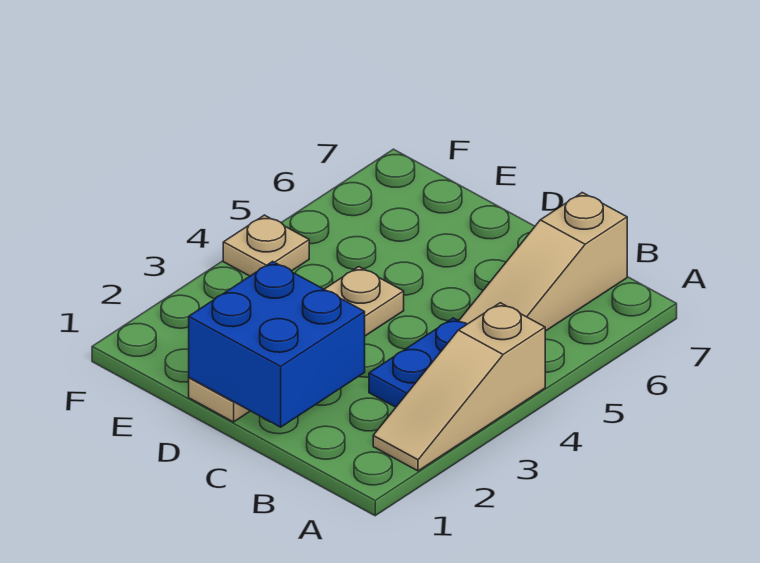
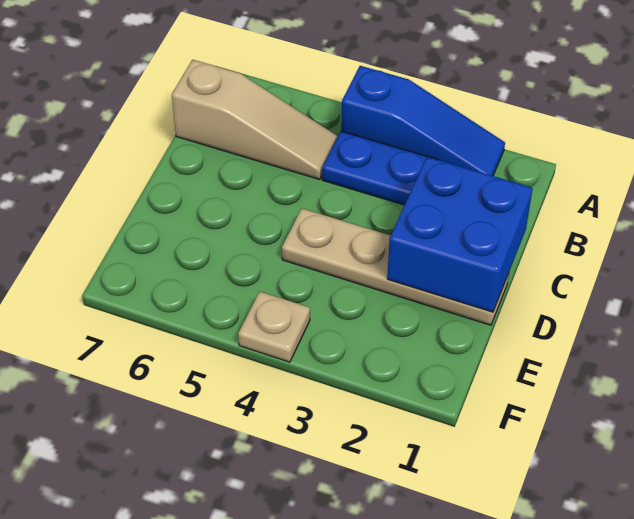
tan 1x3 slope [373,303,545,471] -> blue 1x3 slope [341,66,505,176]

